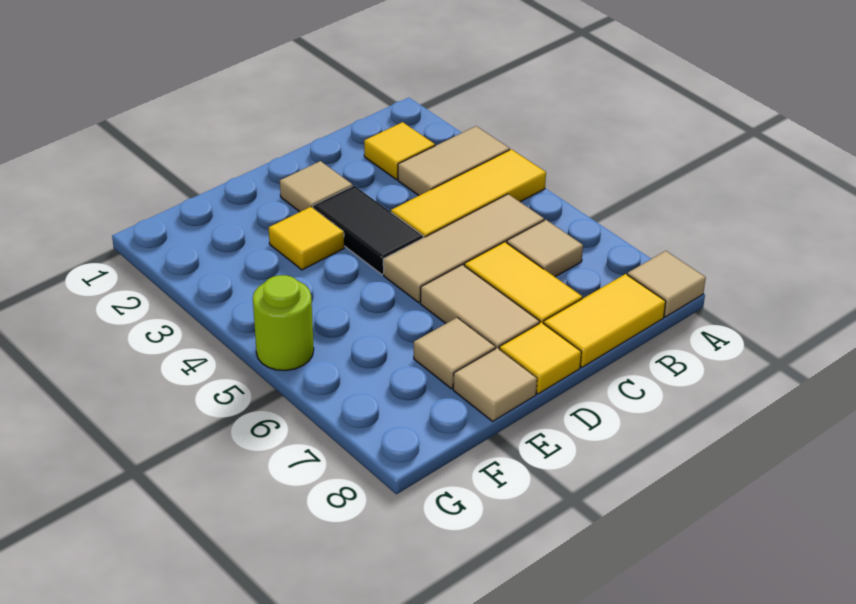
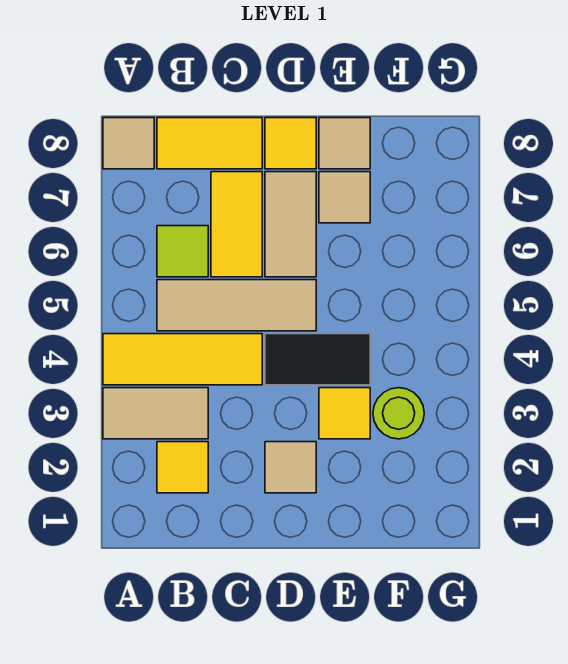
tan 1x1 tile [507,220,583,277] -> lime 1x1 tile [157,226,208,277]
black 1x2 tile [313,186,423,274] -> black 1x2 tile turned to [265,334,370,385]
lime 1x1 round brick [253,275,314,371] -> lime 1x1 round brick moved to [373,388,424,439]

